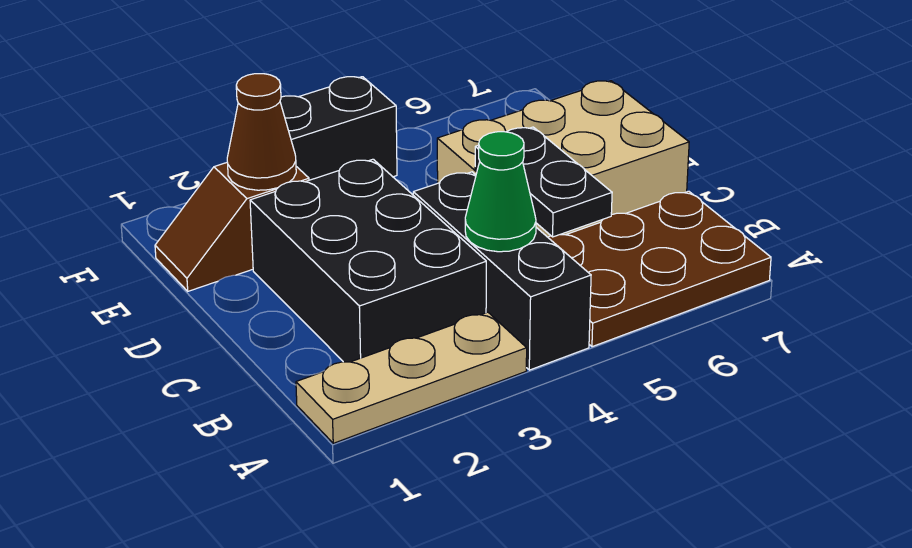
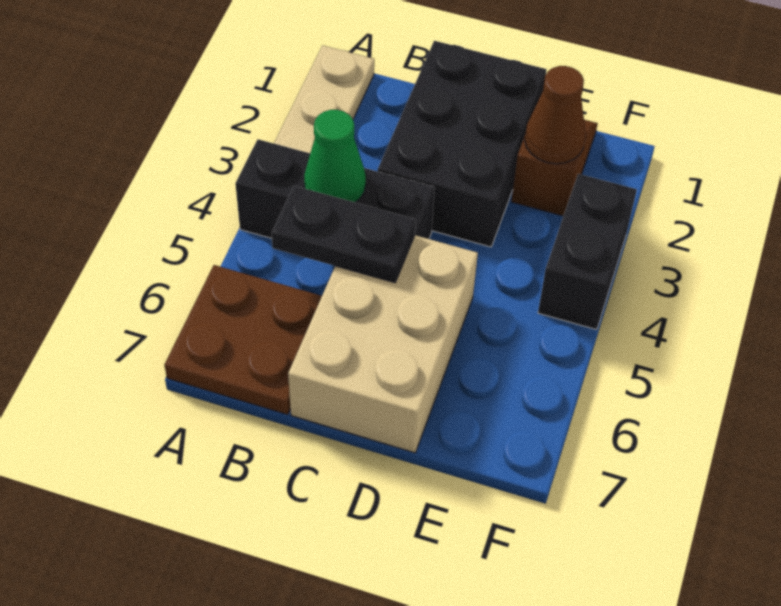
brown 2x3 plate [548,191,771,347] -> brown 2x2 plate [164,265,322,415]
black 2x3 brick [250,159,486,362] -> black 2x3 brick turned to [378,41,547,247]

